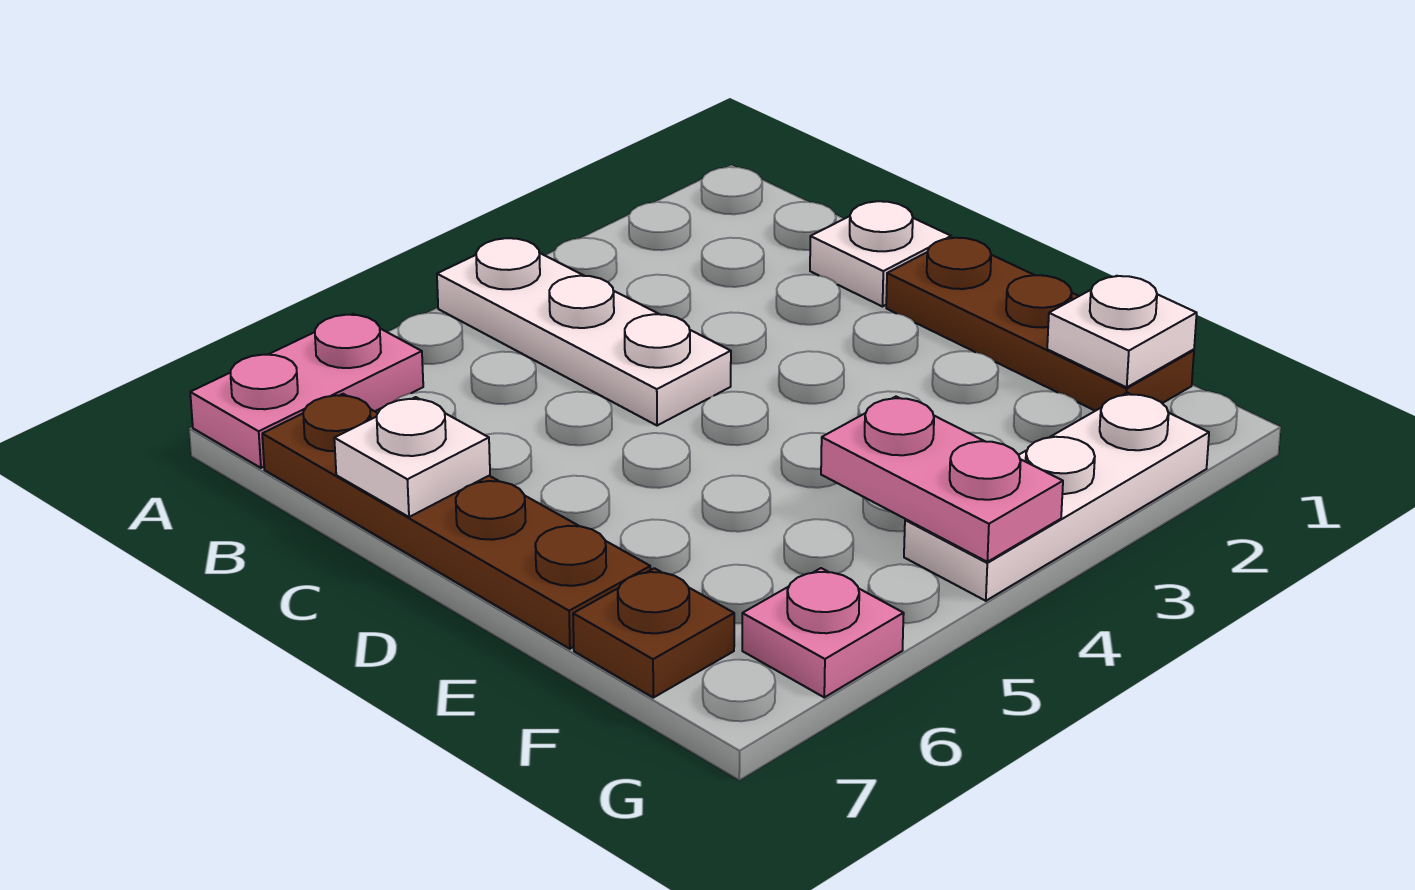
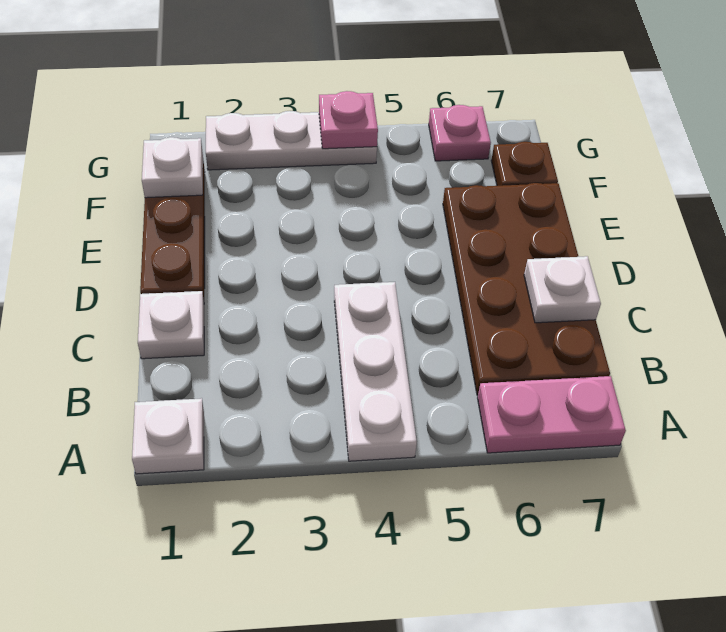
none -> white 1x1 plate [132,398,204,474]
brown 1x4 plate [262,394,650,649] -> brown 2x4 plate [443,183,610,395]
pink 1x2 plate [821,397,1063,562] -> pink 1x1 plate [319,91,378,149]

